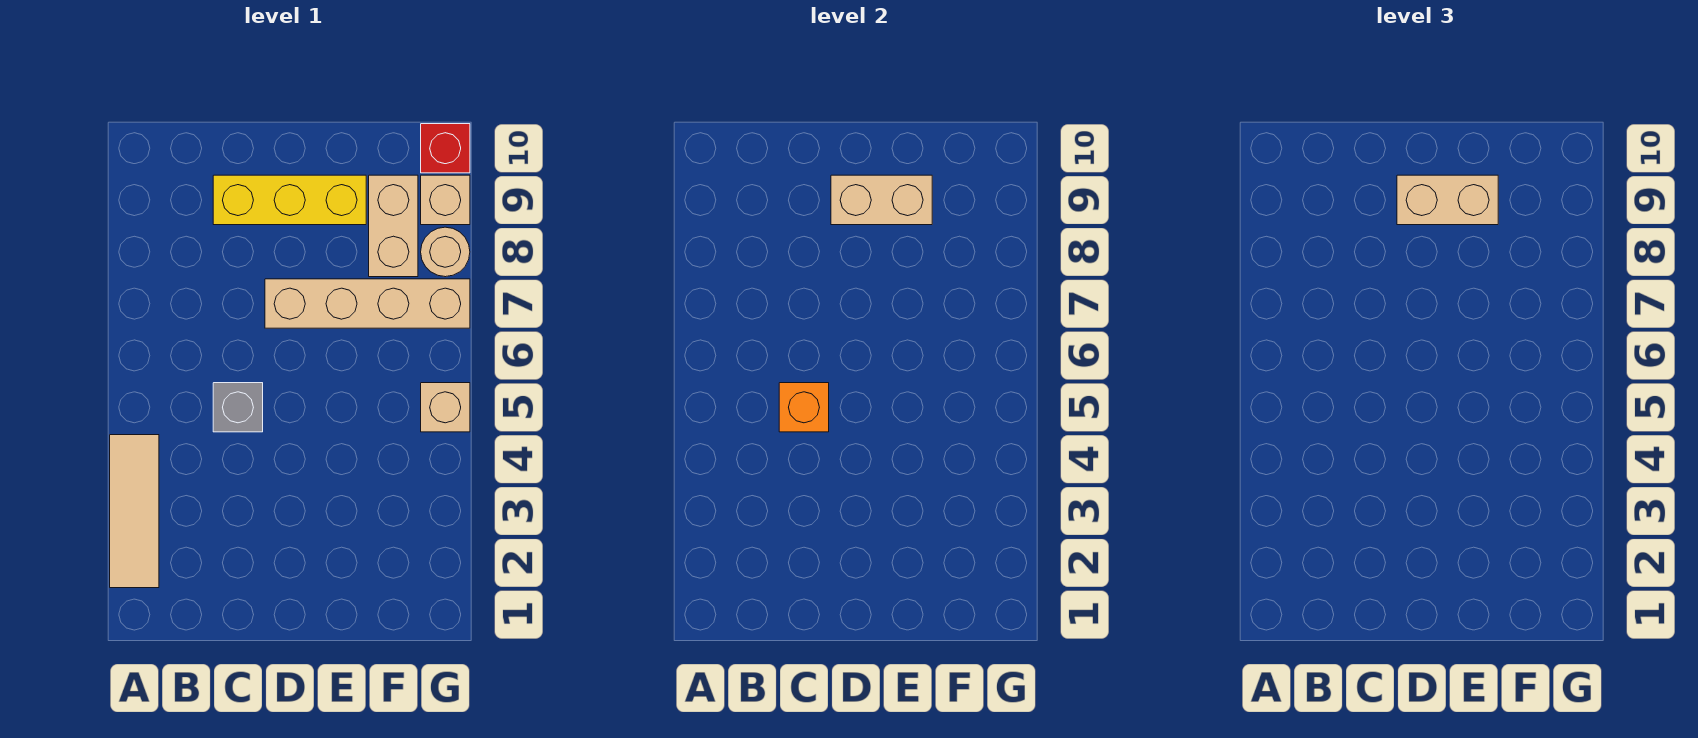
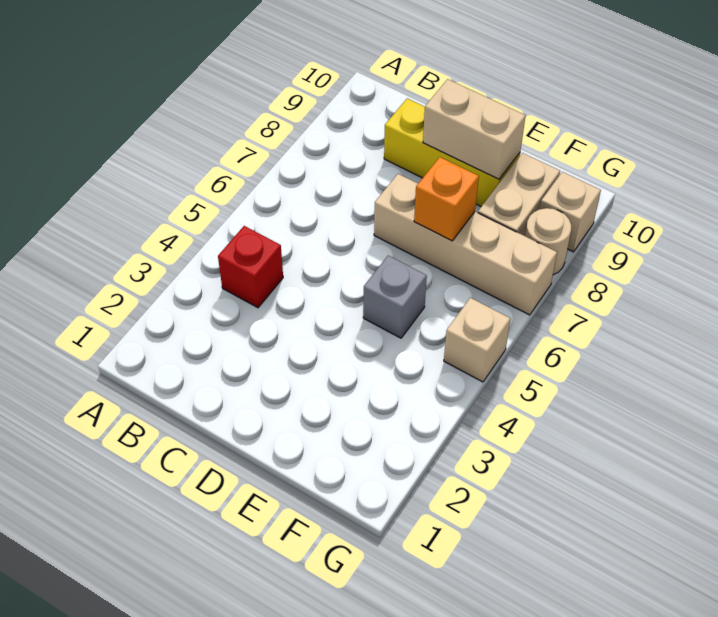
tan 1x3 tile [110,435,159,588] -> none
grey 1x1 brick [213,383,263,432] -> grey 1x1 brick moved to [363,255,427,338]
orange 1x1 brick [779,383,829,432] -> orange 1x1 brick moved to [414,157,479,241]
tan 1x2 brick [1397,175,1498,225] -> none
red 1x1 brick [421,124,470,173] -> red 1x1 brick moved to [218,226,283,308]

